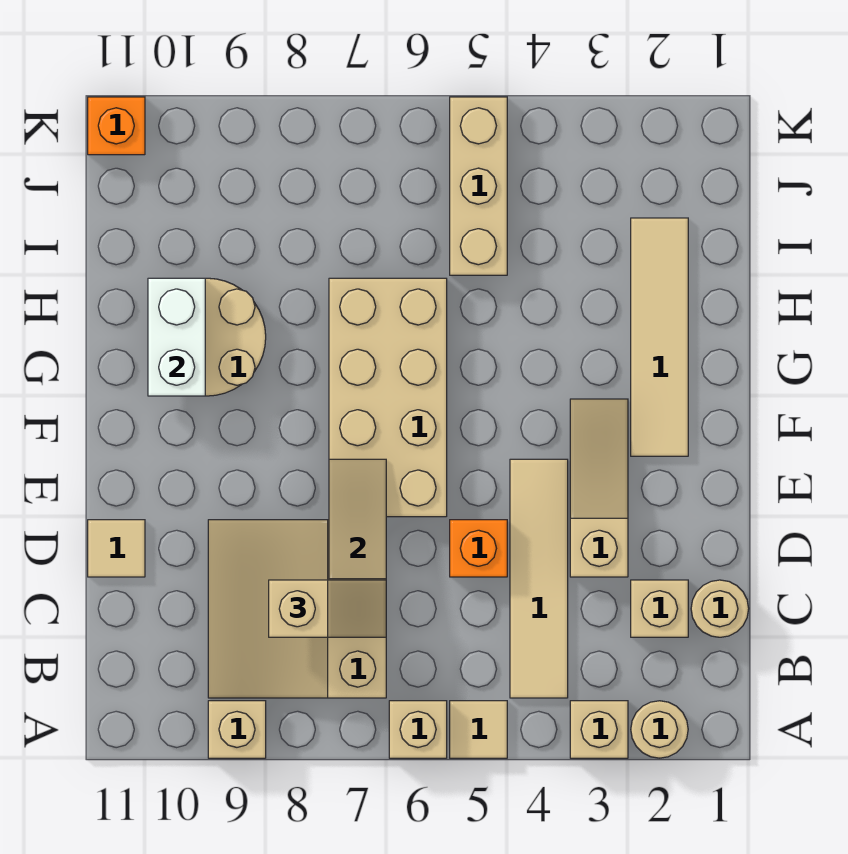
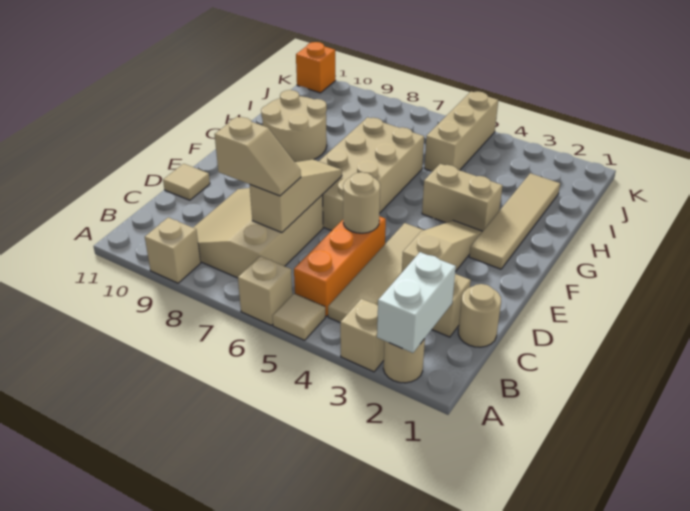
orange 1x1 brick [450,520,507,577] -> orange 1x3 brick [294,216,386,316]
none -> tan 1x1 round brick [343,172,380,233]
none -> tan 1x2 brick [422,164,503,231]
white 1x2 brick [148,278,205,396] -> white 1x2 brick moved to [377,252,456,353]

